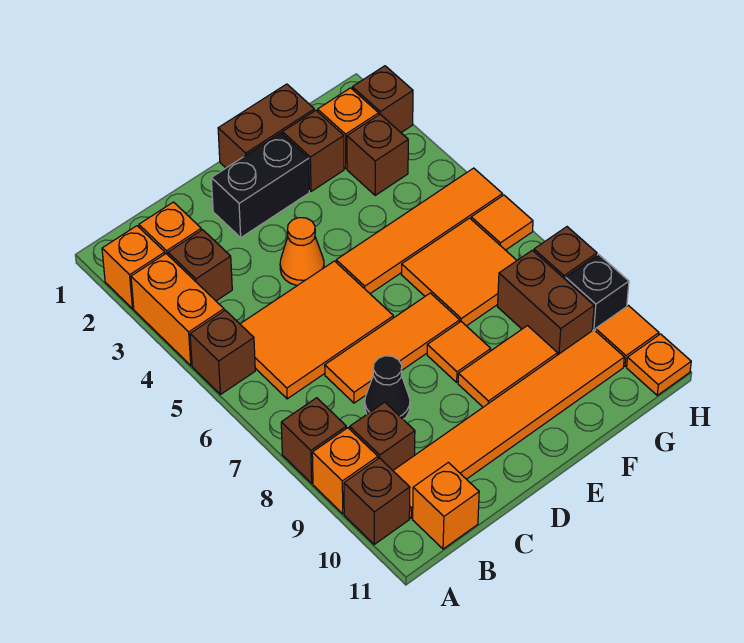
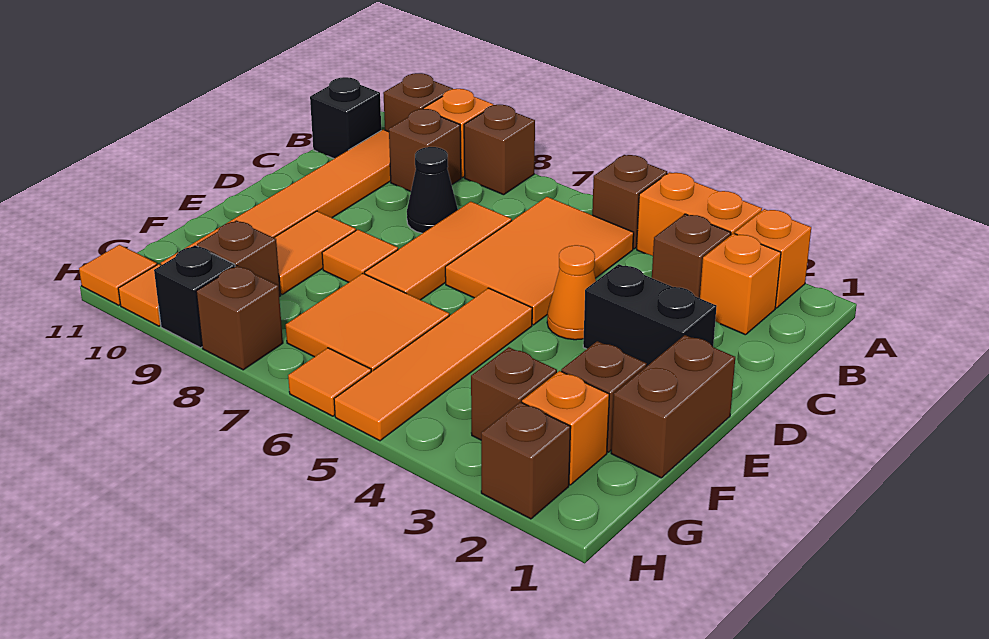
orange 1x1 brick [413,462,479,549] -> black 1x1 brick [310,77,381,159]
black 1x2 brick [211,133,309,237] -> black 1x2 brick turned to [583,264,717,367]
brown 1x2 brick [498,250,594,355] -> brown 1x1 brick [197,220,281,297]
orange 1x1 plate [627,334,691,395] -> orange 1x1 tile [79,245,157,305]

